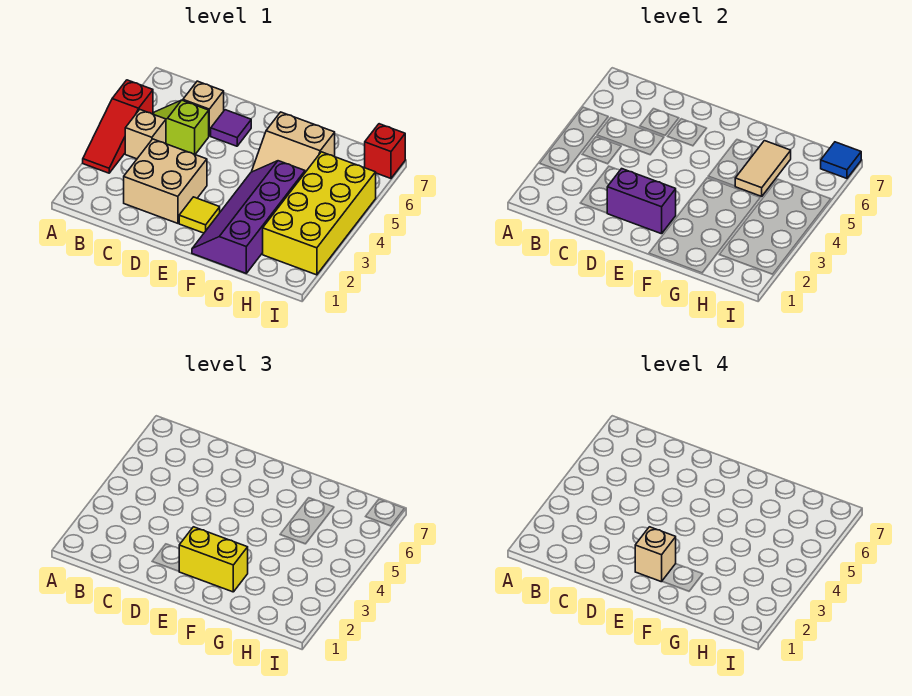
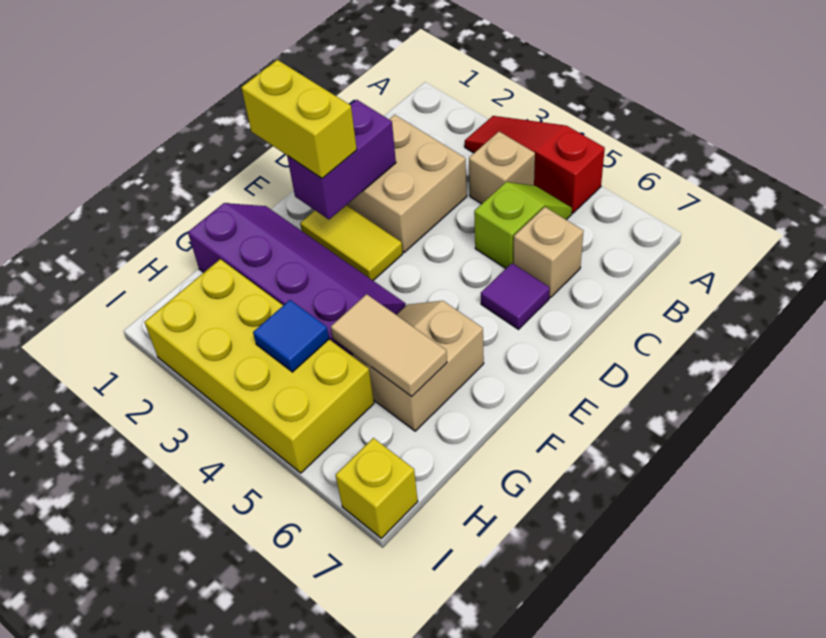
yellow 1x1 tile [179,197,220,233] -> yellow 1x2 tile [300,205,403,280]
yellow 1x2 brick [179,527,248,592] -> yellow 1x2 brick turned to [241,60,357,179]
tan 1x1 brick [635,527,676,582] -> none
red 1x1 brick [365,124,405,178] -> yellow 1x1 brick [336,438,418,538]
blue 1x1 tile [821,142,861,178] -> blue 1x1 tile moved to [253,300,329,372]

